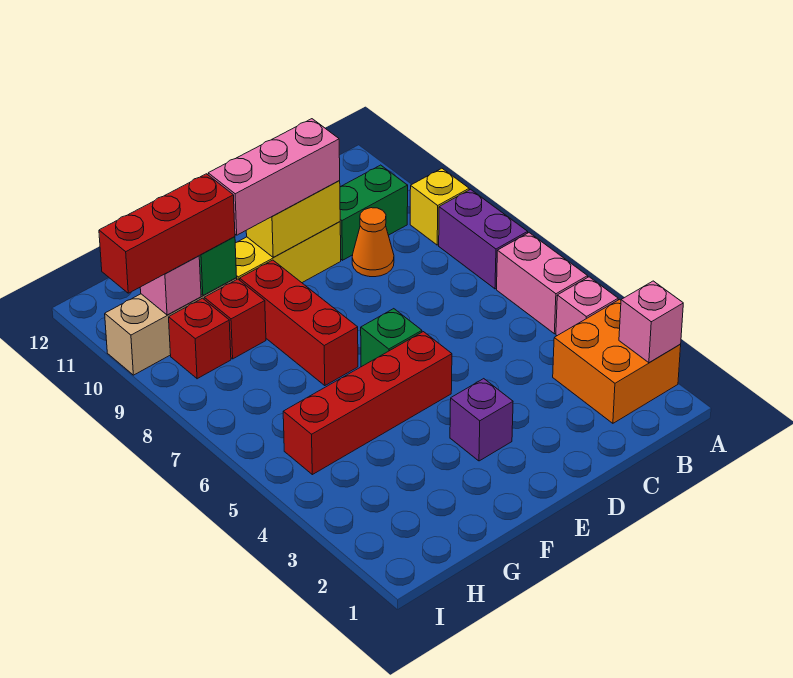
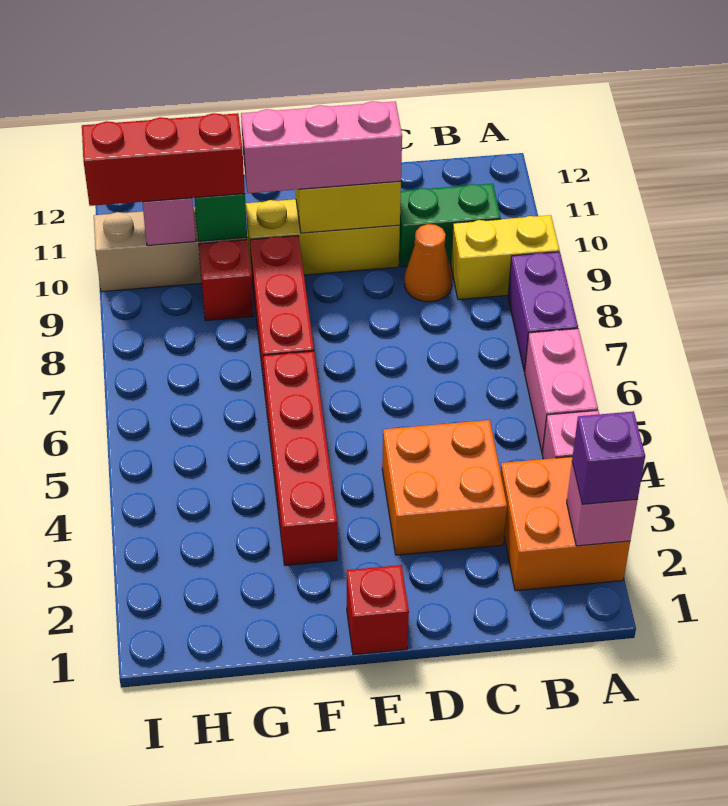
yellow 1x1 brick [410,168,469,245] -> yellow 1x2 brick [451,215,560,300]
none -> orange 2x2 brick [382,420,507,555]
purple 1x1 brick [450,379,513,461] -> purple 1x1 brick moved to [572,411,645,504]
red 1x4 brick [283,332,452,475] -> red 1x4 brick turned to [263,351,337,565]
green 1x1 brick [361,309,422,367] -> none
red 1x1 brick [169,298,231,379] -> red 1x1 brick moved to [347,565,409,655]

